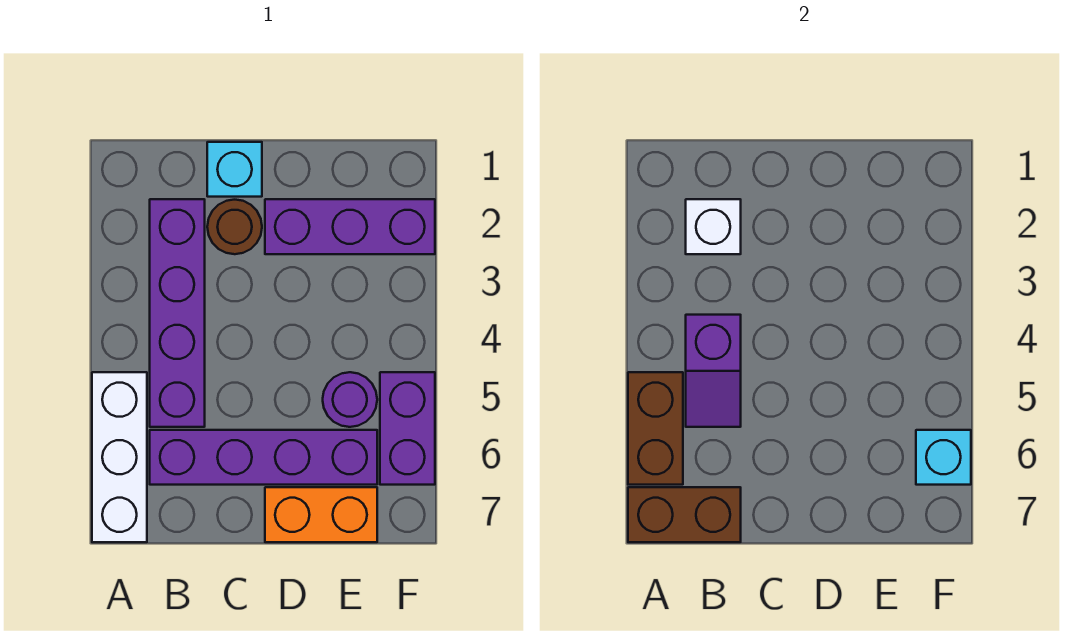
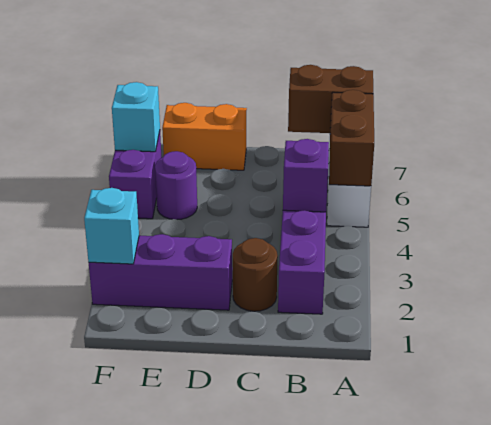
white 1x1 brick [686,199,741,254] -> none
purple 1x4 brick [150,430,377,485] -> none
cyan 1x1 brick [207,142,262,197] -> cyan 1x1 brick moved to [84,188,139,264]

